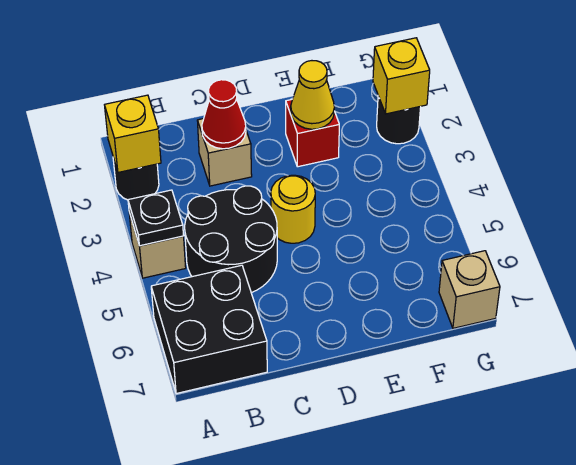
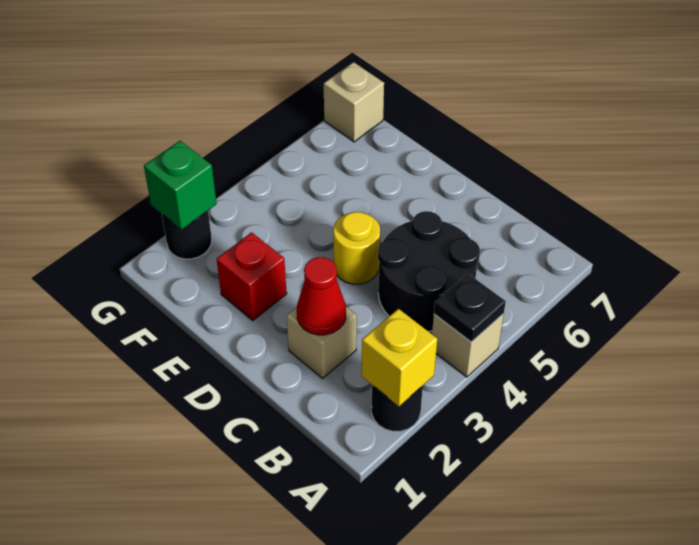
black 2x2 brick [151,265,267,394] -> none
yellow 1x1 cone [291,61,334,129] -> none
yellow 1x1 brick [373,38,430,114] -> green 1x1 brick [144,141,217,230]

